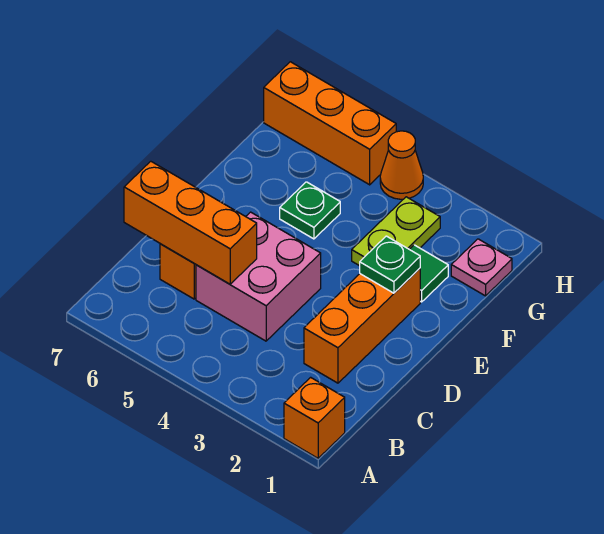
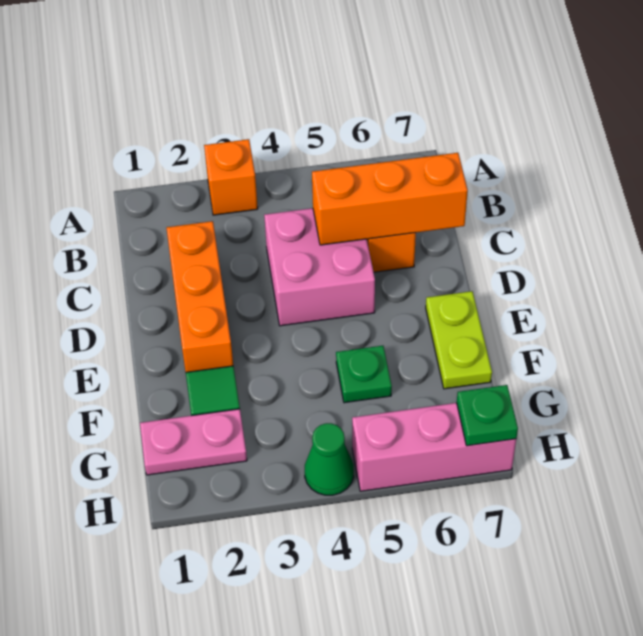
orange 1x1 brick [284,377,345,458] -> orange 1x1 brick moved to [204,139,258,215]
green 1x1 plate [360,236,420,293] -> green 1x1 plate moved to [457,385,518,446]
lime 1x2 plate [352,197,440,266] -> lime 1x2 plate moved to [426,291,492,389]
pink 1x1 plate [451,239,512,296] -> pink 1x2 plate [140,409,247,475]
orange 1x1 cone [380,131,423,199] -> green 1x1 cone [305,423,354,495]
orange 1x3 brick [264,62,396,185] -> pink 1x3 brick [352,403,516,491]

